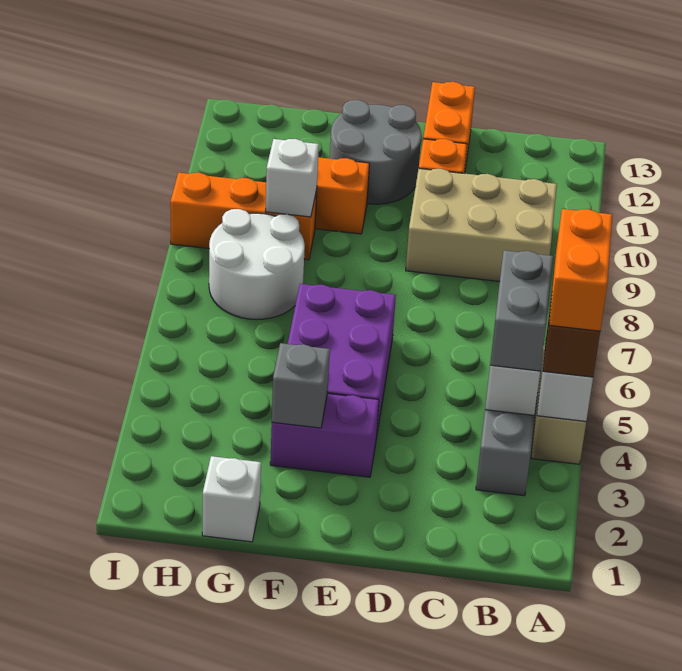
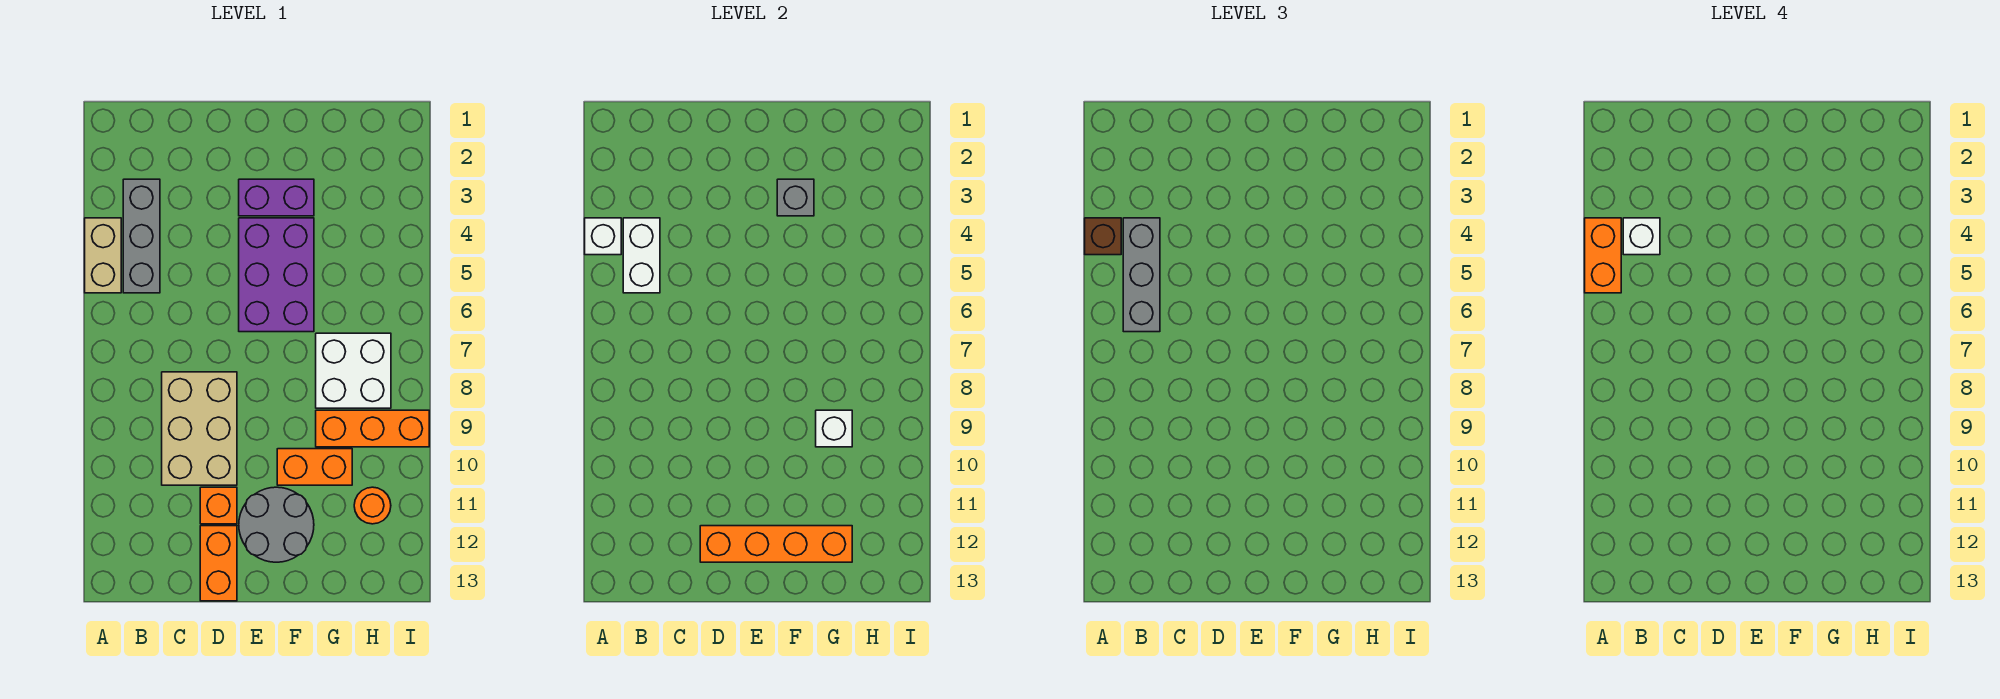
grey 1x2 brick [490,250,553,371] -> grey 1x3 brick [1123,218,1160,332]
tan 2x3 brick [406,168,557,282] -> tan 2x3 brick turned to [162,372,237,485]
none -> orange 1x4 brick [700,526,852,562]
white 1x1 brick [202,456,261,542] -> white 1x1 brick moved to [1623,218,1660,255]
white 2x2 round brick [209,209,305,320] -> white 2x2 brick [316,333,391,408]
none -> orange 1x1 round brick [354,487,391,524]

